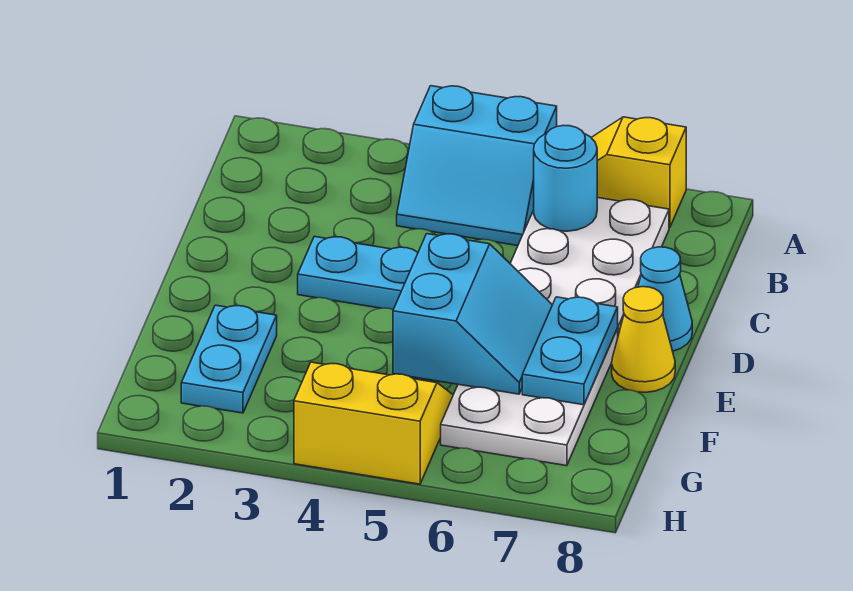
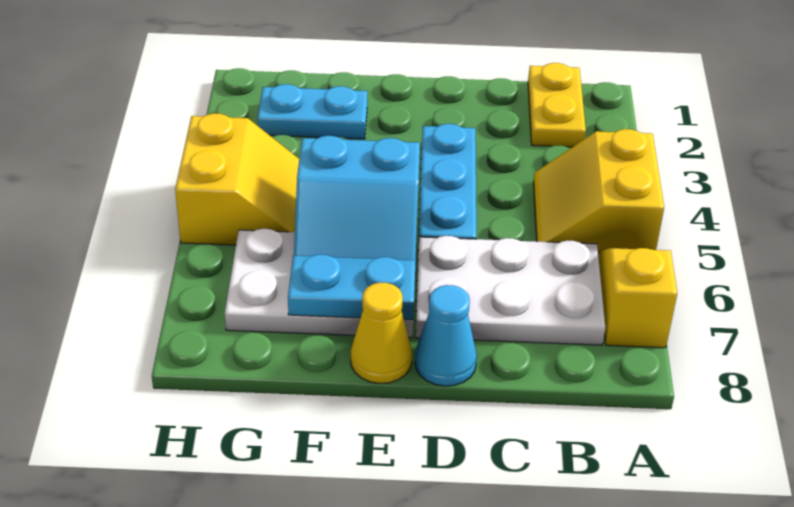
cyan 2x2 slope [397,86,557,246] -> yellow 2x2 slope [533,129,664,254]
none -> yellow 1x2 plate [528,63,586,147]
cyan 1x1 round brick [534,125,597,231] -> none

